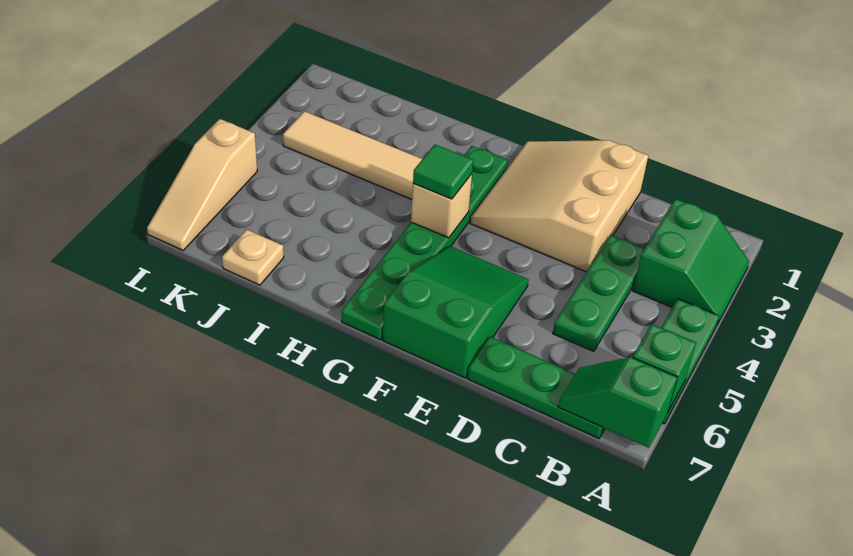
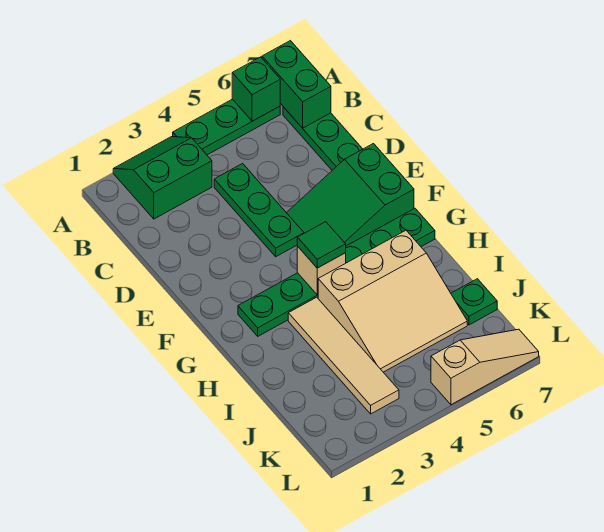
green 1x2 slope [558,357,678,448] -> green 1x2 brick [262,41,331,128]
green 1x3 plate [553,235,644,351] -> green 1x3 plate turned to [214,164,304,257]
tan 3x3 slope [470,140,648,272] -> tan 3x3 slope moved to [318,230,467,372]
tan 1x1 plate [222,229,284,285] -> green 1x1 plate [451,279,497,325]

